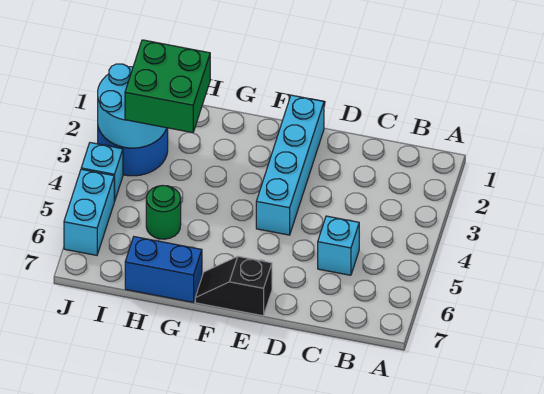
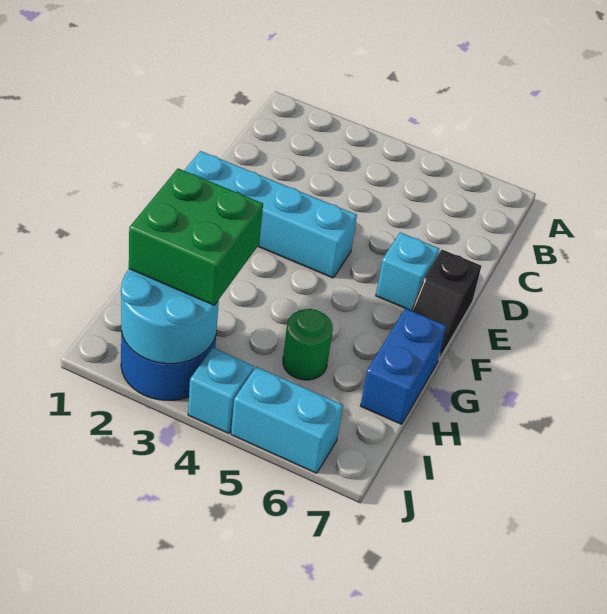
cyan 1x1 brick [318,216,359,275] -> cyan 1x1 brick moved to [376,233,439,310]

